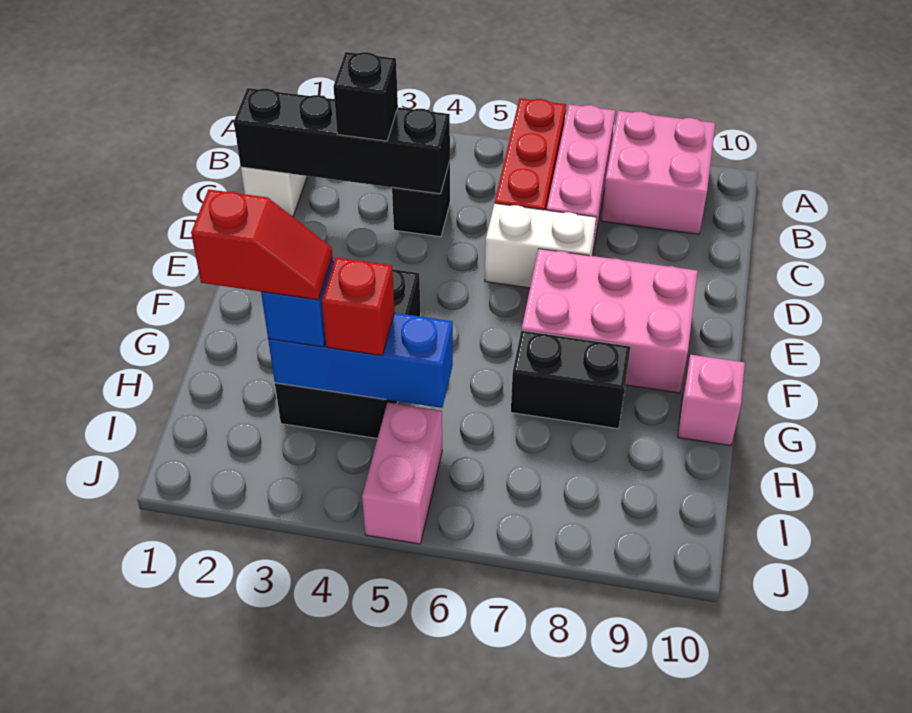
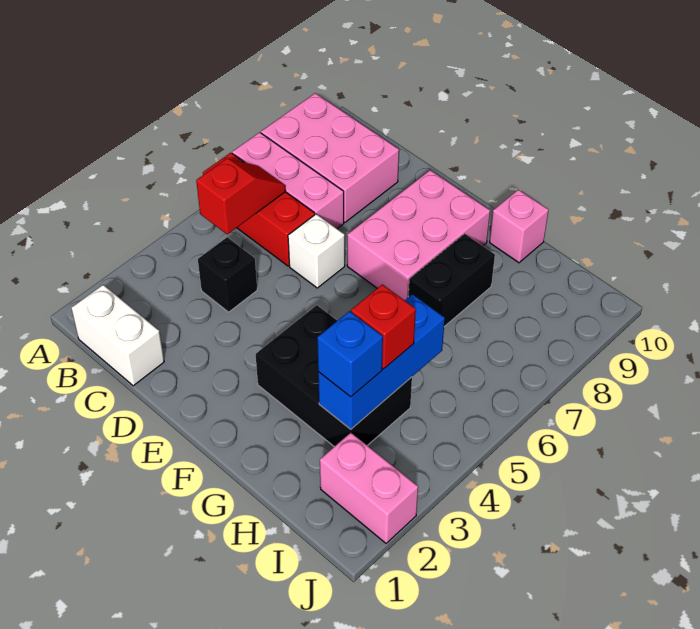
pink 2x2 brick [601,111,715,234] -> pink 2x3 brick [261,93,399,222]
black 1x4 brick [234,88,450,194] -> none
black 1x1 brick [333,52,398,141] -> none
white 1x2 brick [485,203,596,288] -> white 1x1 brick [288,214,345,288]
red 1x2 slope [191,189,332,300] -> red 1x2 slope moved to [196,159,286,234]
pink 1x2 brick [362,403,442,544] -> pink 1x2 brick moved to [320,433,418,543]

